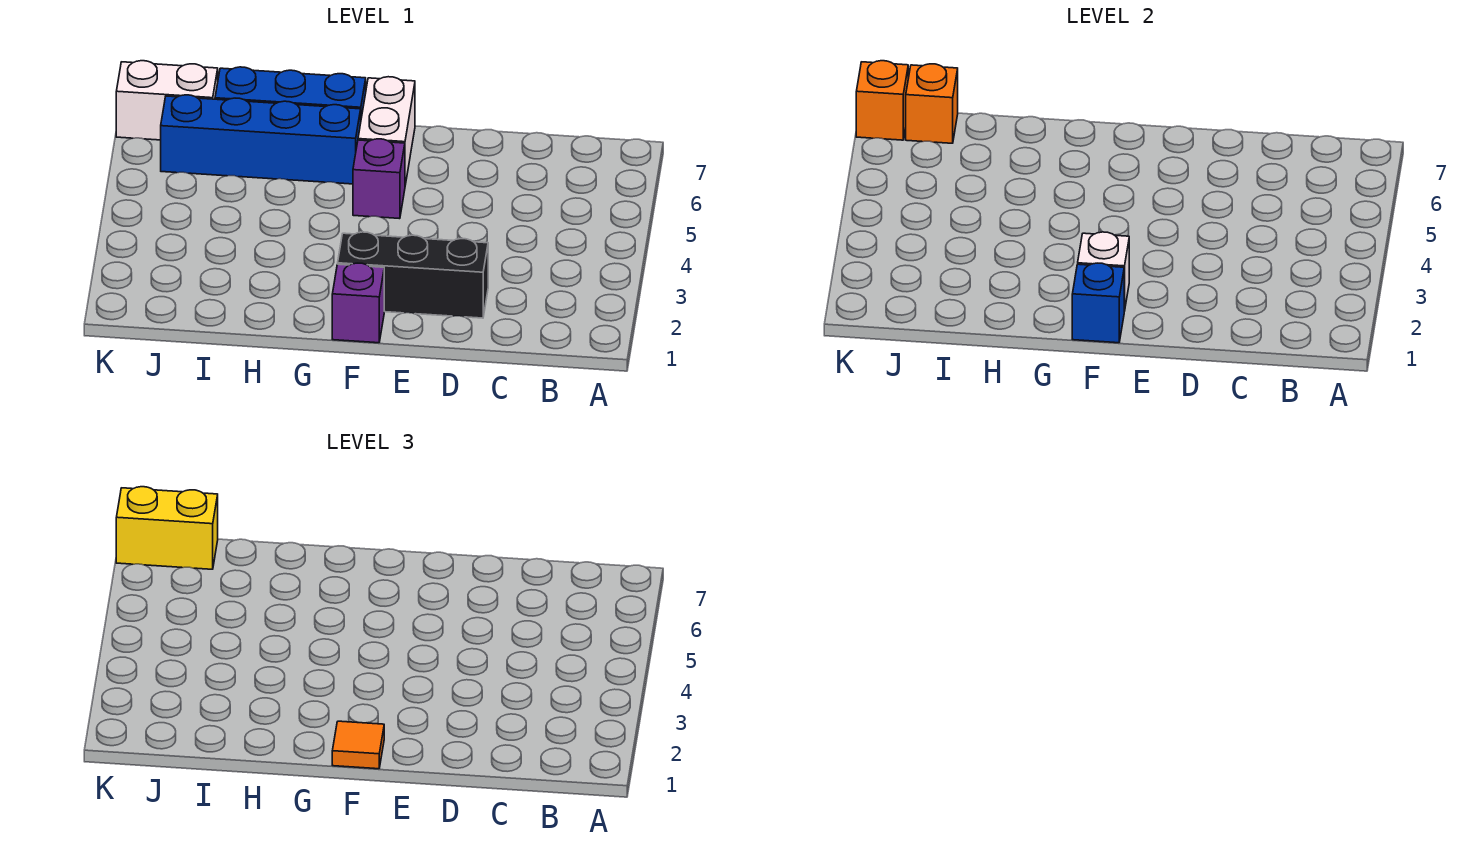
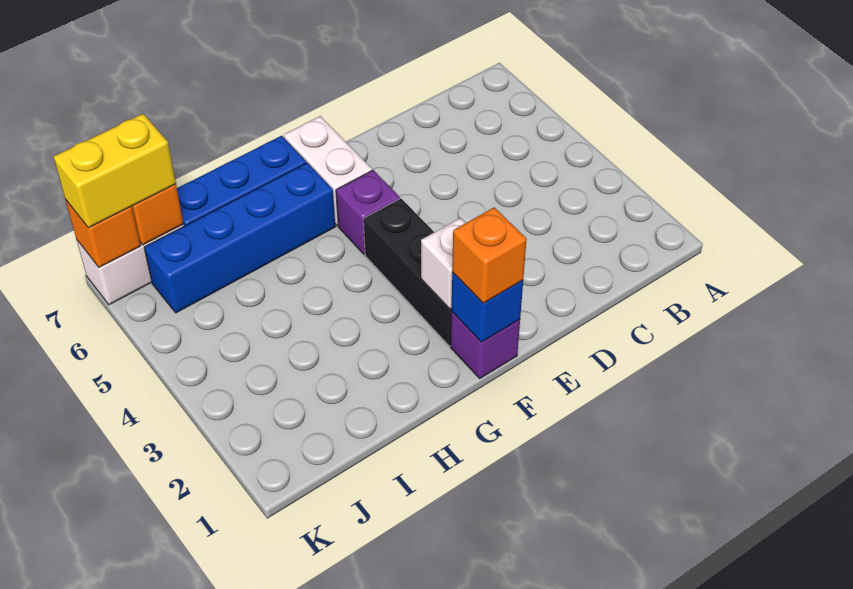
black 1x3 brick [338,232,488,318] -> black 1x3 brick turned to [363,199,452,346]
orange 1x1 tile [332,721,384,769] -> orange 1x1 brick [452,207,527,303]

